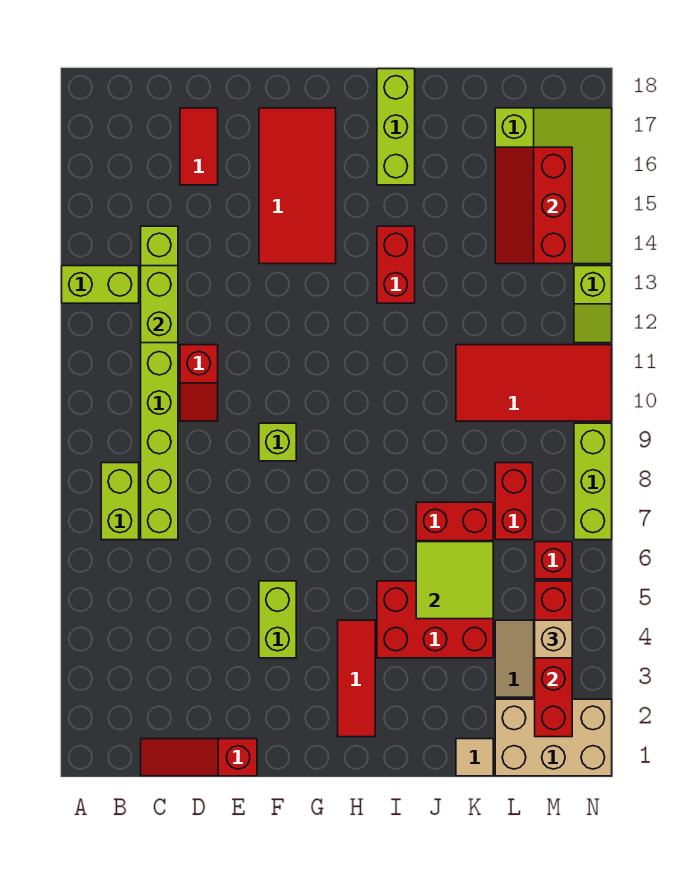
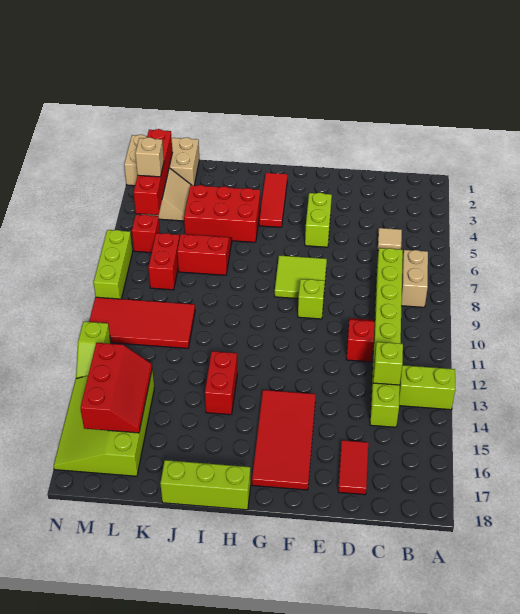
lime 1x2 brick [101,463,139,540] -> tan 1x2 brick [401,250,428,307]
red 1x3 slope [141,739,257,776] -> none
lime 1x2 brick [141,266,178,343] -> lime 1x1 brick [373,342,403,385]
lime 1x3 brick [377,69,415,185] -> lime 1x3 brick turned to [160,460,251,510]
lime 2x2 tile [416,542,493,619] -> lime 2x2 tile moved to [275,255,327,299]
tan 1x1 tile [456,739,493,776] -> tan 1x1 tile moved to [378,228,402,251]
lime 1x2 slope [574,266,612,343] -> lime 1x2 slope turned to [76,322,111,378]

